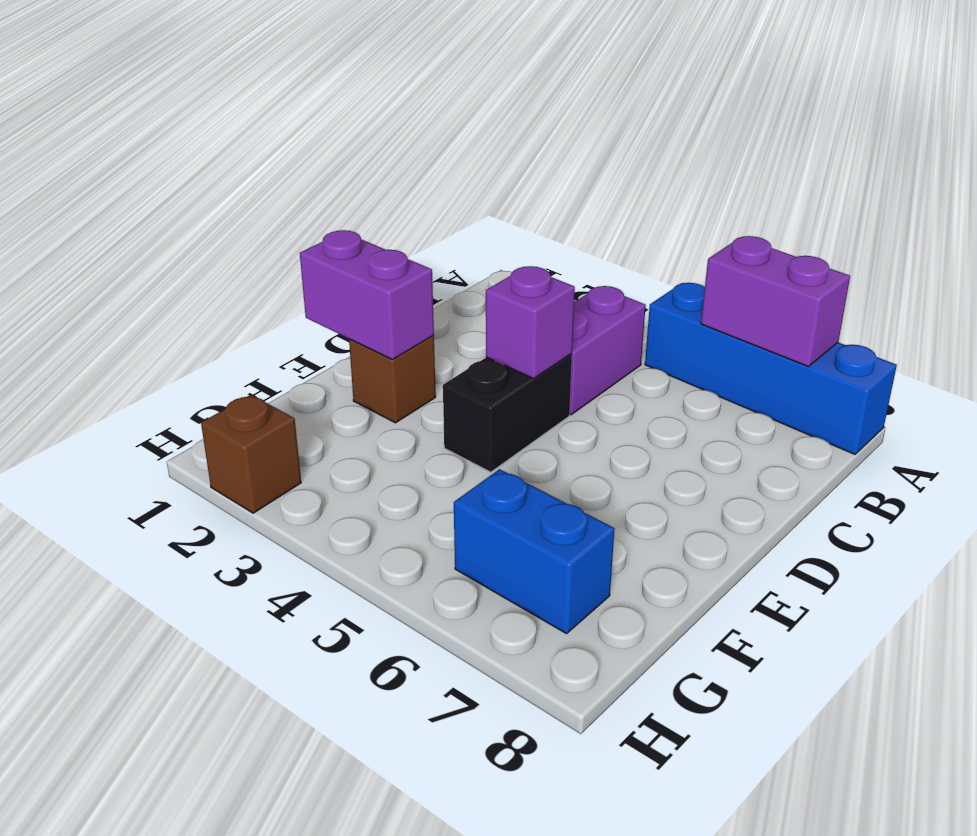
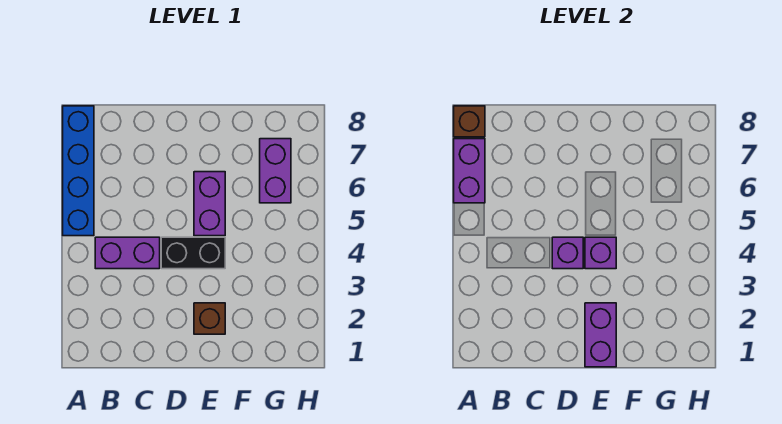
none -> purple 1x1 brick [585,237,616,269]
none -> purple 1x2 brick [194,172,225,236]
blue 1x2 brick [454,469,615,634] -> purple 1x2 brick [260,139,291,203]
brown 1x1 brick [201,395,301,513] -> brown 1x1 brick moved to [454,106,485,137]

